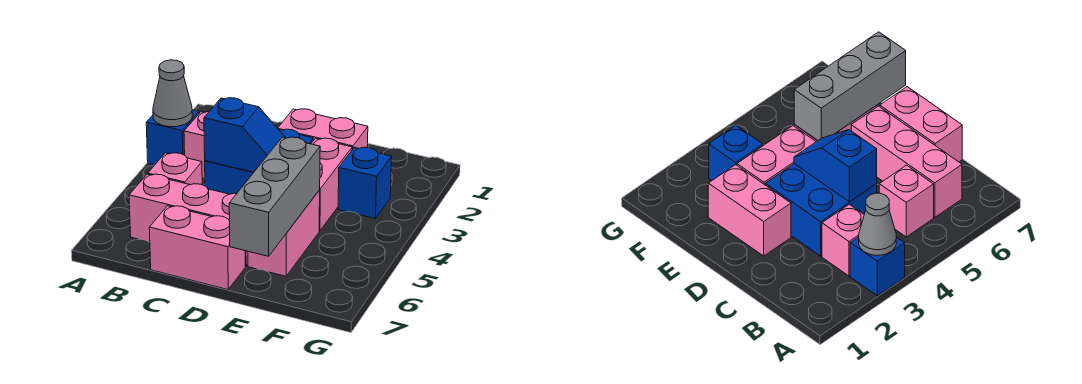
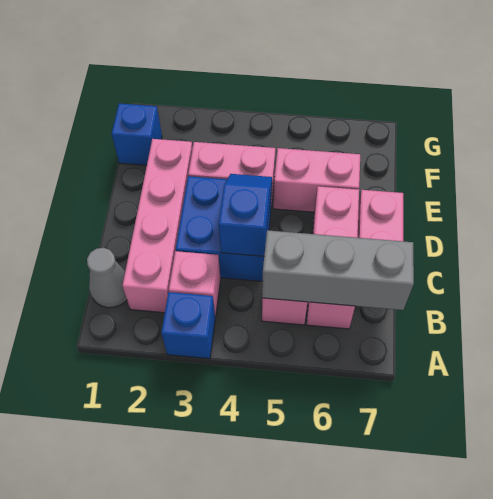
grey 1x1 cone [153,60,192,127] -> grey 1x1 cone moved to [87,248,127,308]
pink 1x2 brick [278,109,368,149] -> pink 1x4 brick [122,139,193,313]
grey 1x3 brick [229,137,320,256] -> grey 1x3 brick moved to [262,230,414,310]
blue 1x1 brick [338,147,392,219] -> blue 1x1 brick moved to [112,103,162,165]

